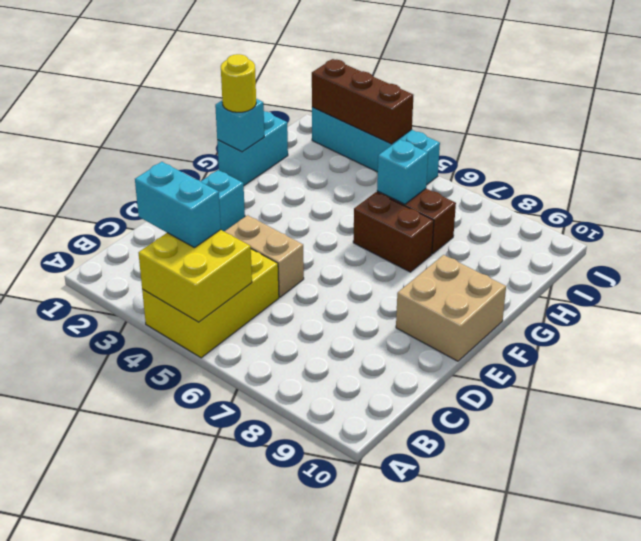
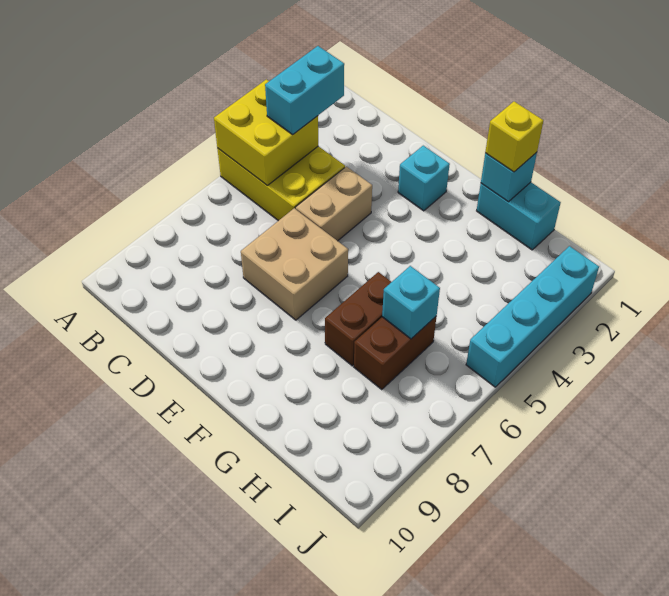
tan 2x2 brick [396,255,506,361] -> tan 2x2 brick moved to [241,208,348,320]
yellow 1x1 round brick [221,54,256,112] -> yellow 1x1 brick [485,101,543,172]
brown 1x3 brick [312,59,413,144] -> none

